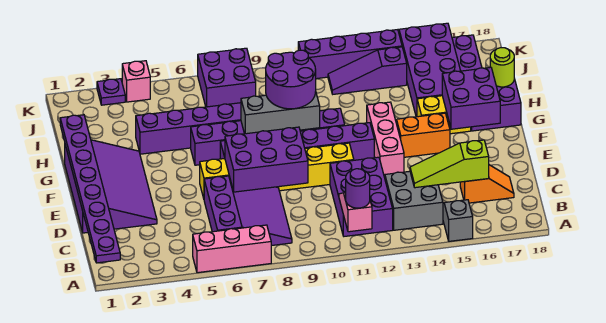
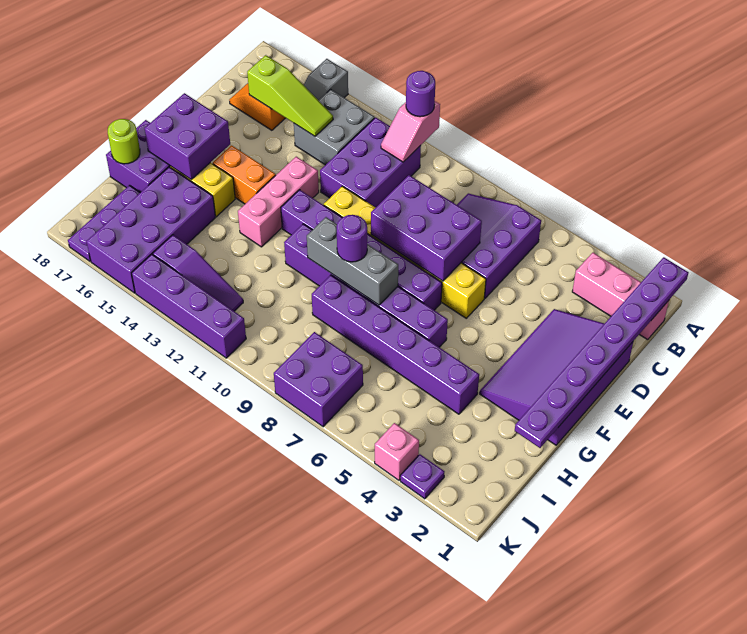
pink 1x3 brick [193,225,271,273] -> pink 1x3 brick moved to [572,253,669,340]
purple 2x2 round brick [266,50,316,109] -> purple 1x1 round brick [336,215,367,262]

